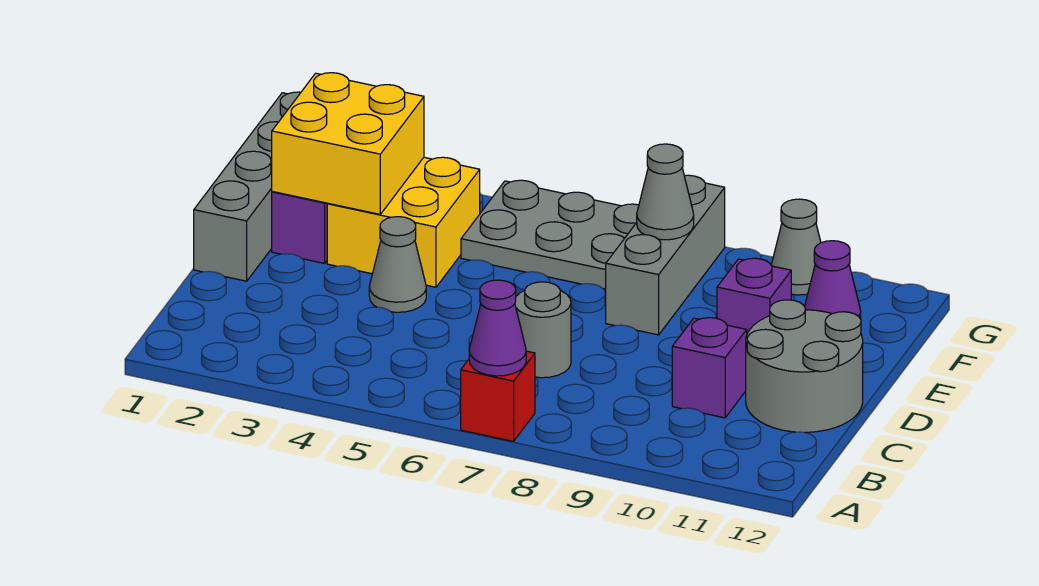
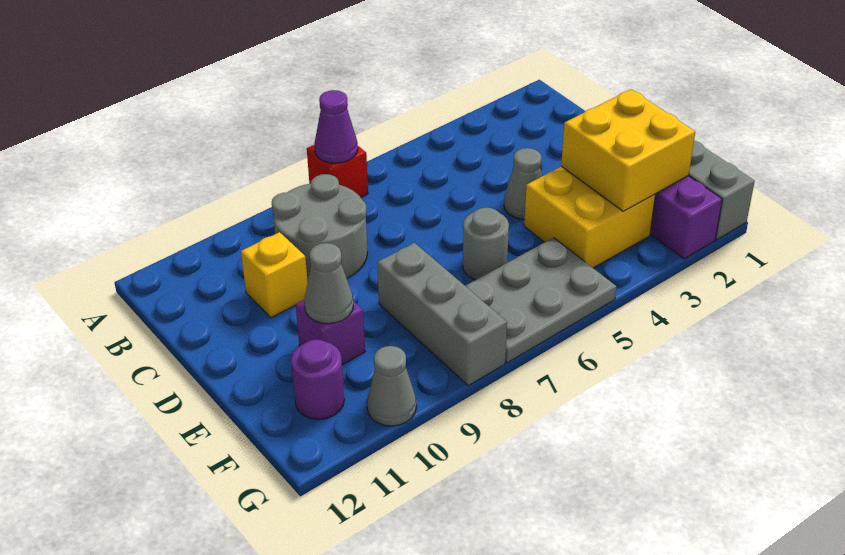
grey 1x1 round brick [515,282,571,378] -> grey 1x1 round brick moved to [463,208,509,280]
purple 1x1 brick [672,318,747,418] -> yellow 1x1 brick [241,232,308,318]
grey 2x2 round brick [746,300,863,432] -> grey 2x2 round brick moved to [272,174,368,280]
grey 1x1 cone [637,144,694,240] -> grey 1x1 cone moved to [304,243,353,324]
purple 1x1 cone [805,241,861,319] -> purple 1x1 round brick [291,340,344,419]

